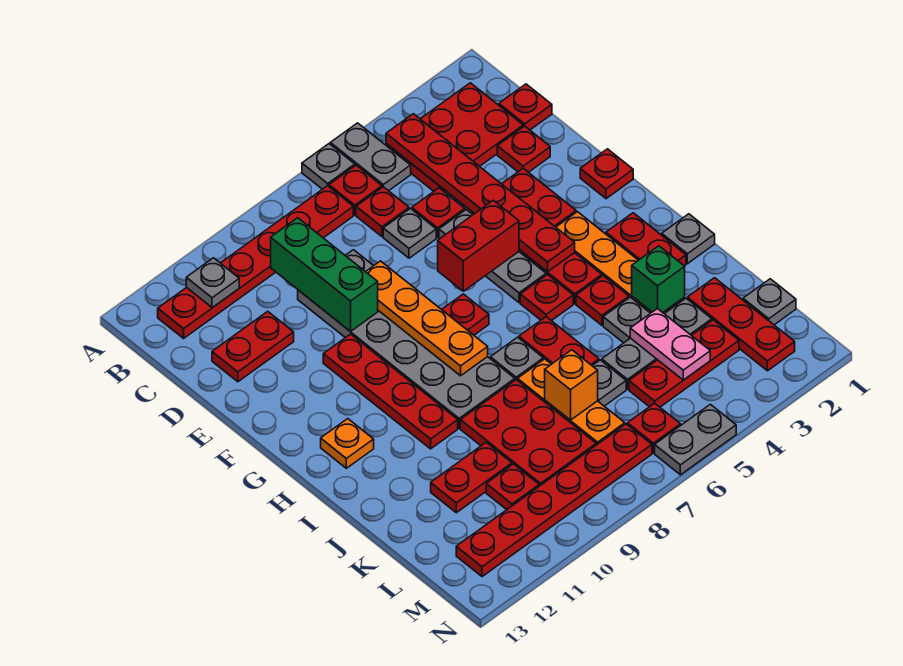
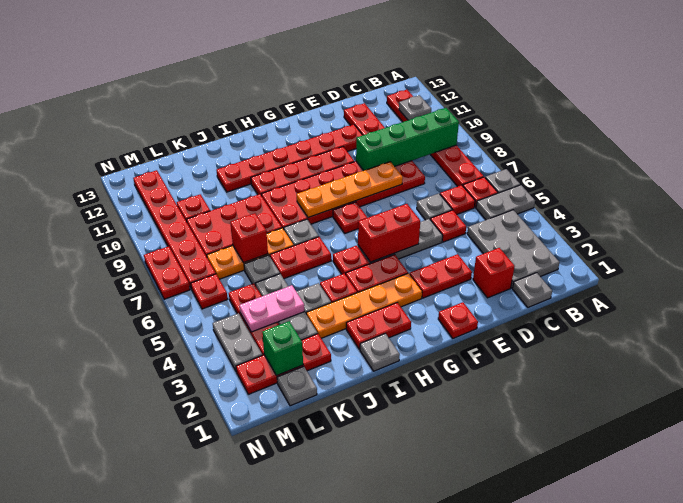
red 2x3 plate [386,83,523,192] -> grey 2x3 plate [467,210,560,288]
red 1x6 plate [386,114,575,272] -> red 1x6 plate moved to [217,125,363,192]
red 1x1 plate [499,84,552,130] -> grey 1x1 plate [513,273,552,307]
green 1x3 brick [271,218,378,332] -> green 1x4 brick [356,108,459,171]
red 1x1 plate [497,126,550,172] -> red 1x1 brick [473,248,515,298]
grey 2x6 plate [298,250,515,428] -> red 2x6 plate [261,161,425,229]
red 1x2 brick [438,200,519,291] -> red 1x2 brick turned to [358,204,420,262]
orange 1x1 plate [321,419,374,468] -> none
green 1x1 brick [632,246,685,312] -> green 1x1 brick moved to [262,321,303,375]
orange 1x1 brick [545,350,598,420] -> red 1x1 brick [230,213,268,263]
red 1x2 plate [431,442,512,513] -> red 1x2 plate moved to [144,246,190,299]
grey 1x2 plate [655,404,736,475] -> grey 1x2 plate moved to [213,313,262,372]

